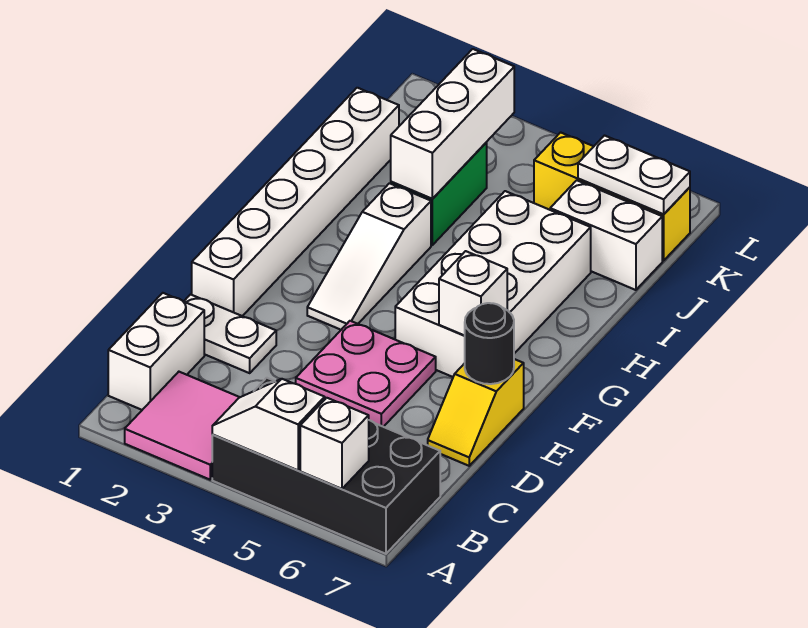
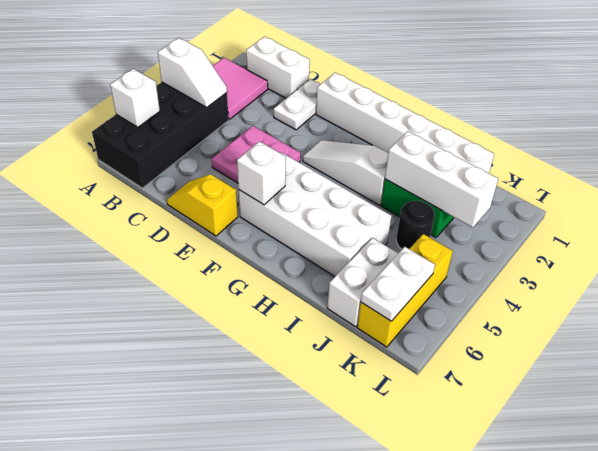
white 1x2 slope [212,379,325,470] -> white 1x2 slope turned to [158,38,227,107]
black 1x1 round brick [465,303,514,384] -> black 1x1 round brick moved to [396,201,435,249]

